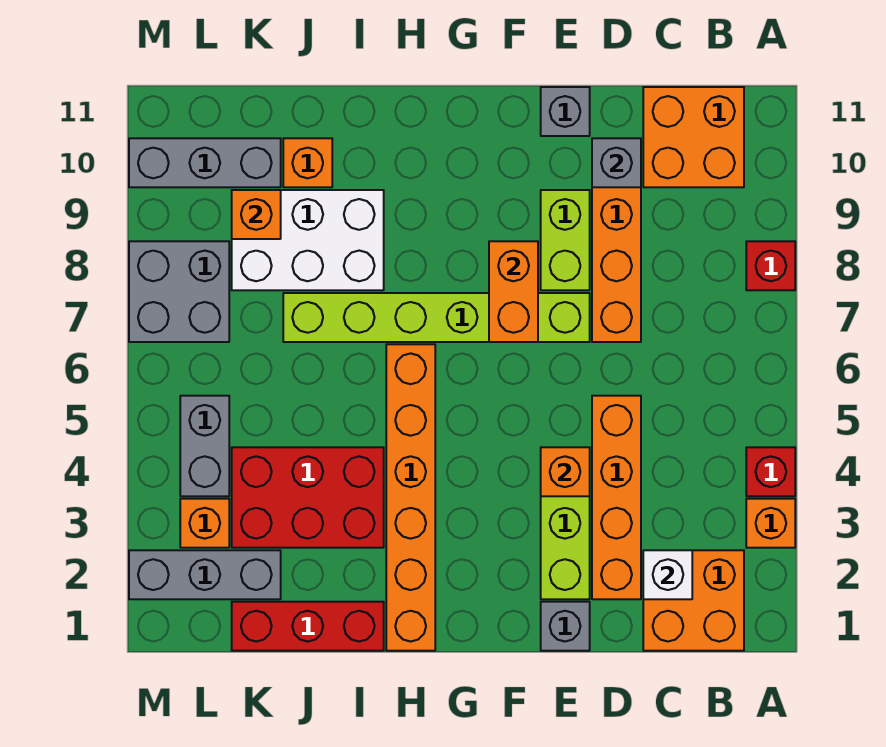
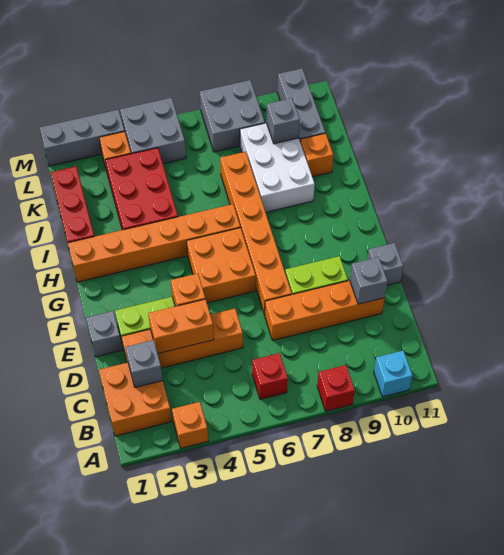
red 1x1 brick [746,447,795,496] -> red 1x1 brick moved to [252,353,288,399]
none -> cyan 1x1 brick [374,351,413,397]
orange 2x2 brick [643,87,744,187] -> orange 2x2 brick moved to [187,228,256,303]
white 1x1 brick [643,550,692,599] -> grey 1x1 brick [125,340,163,387]
lime 1x6 brick [283,293,590,342] -> orange 1x6 brick [220,152,292,315]
orange 1x2 brick [489,241,538,342] -> orange 1x2 brick moved to [148,299,214,354]
grey 1x3 brick [129,550,281,599] -> grey 1x3 brick turned to [39,110,125,166]
orange 1x1 brick [232,190,281,239] -> grey 1x1 brick [266,98,300,144]
grey 1x2 brick [180,396,229,496] -> grey 2x2 brick [120,98,186,164]

